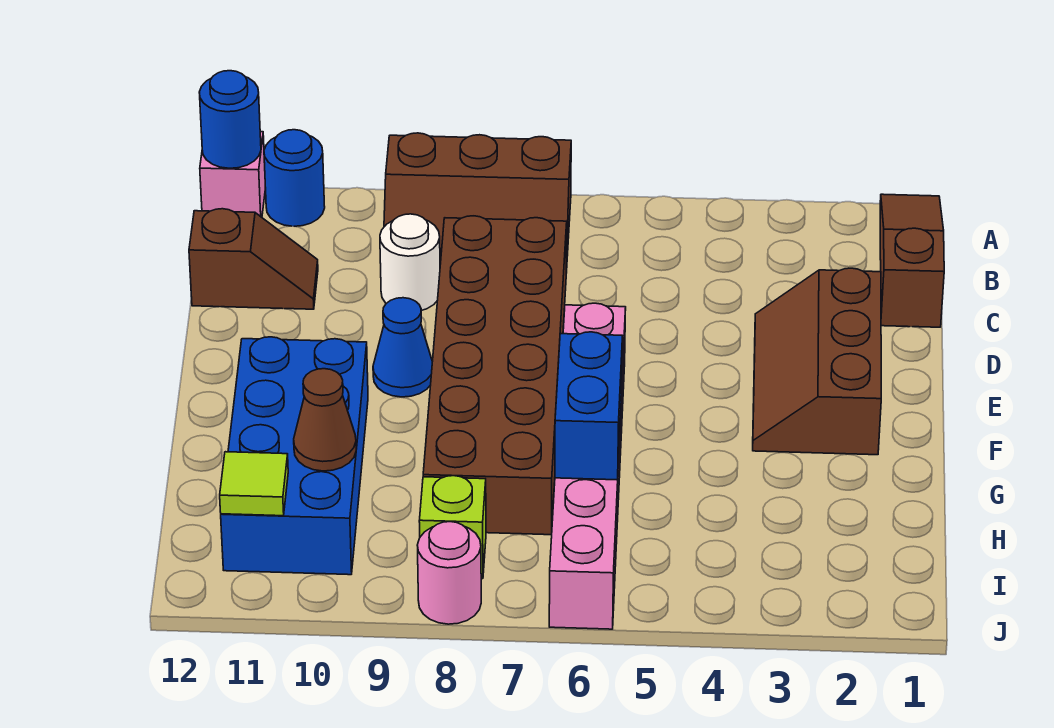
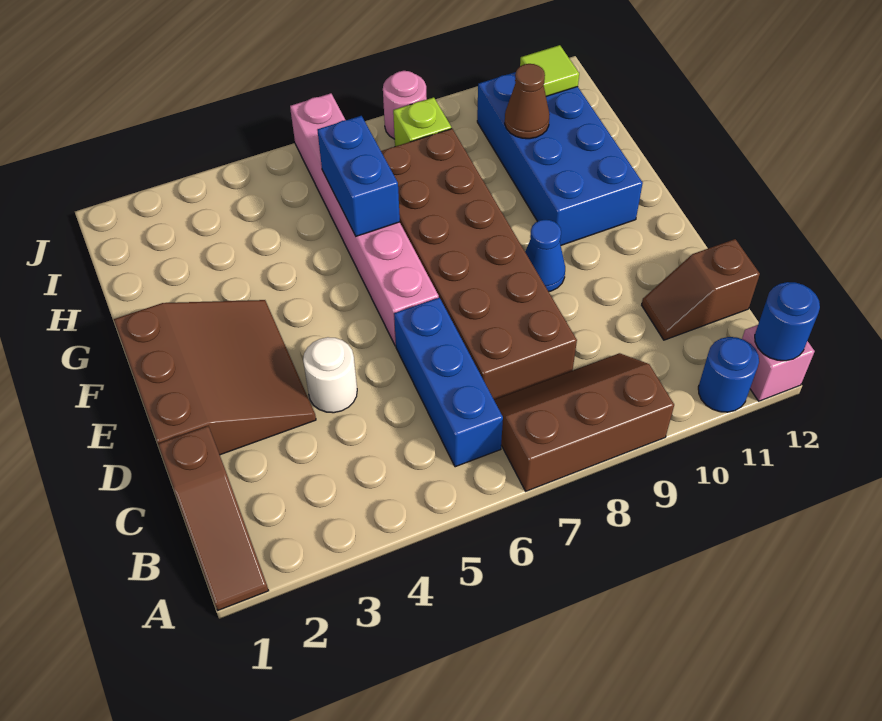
none -> blue 1x3 brick [394,298,503,467]
white 1x1 round brick [380,214,440,310] -> white 1x1 round brick moved to [303,337,357,413]
brown 2x3 slope [753,268,881,455] -> brown 3x3 slope [114,300,316,455]

